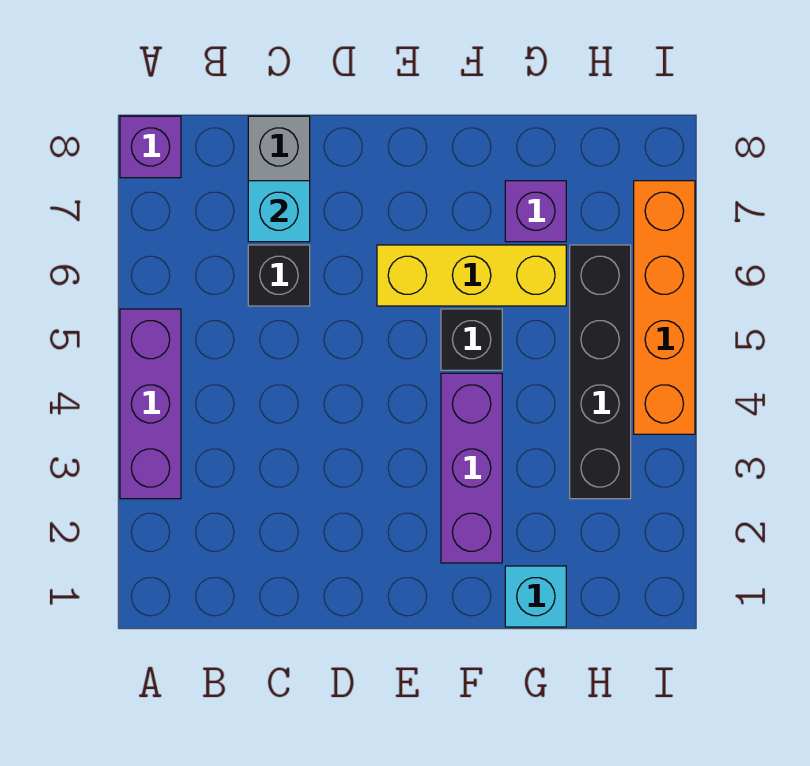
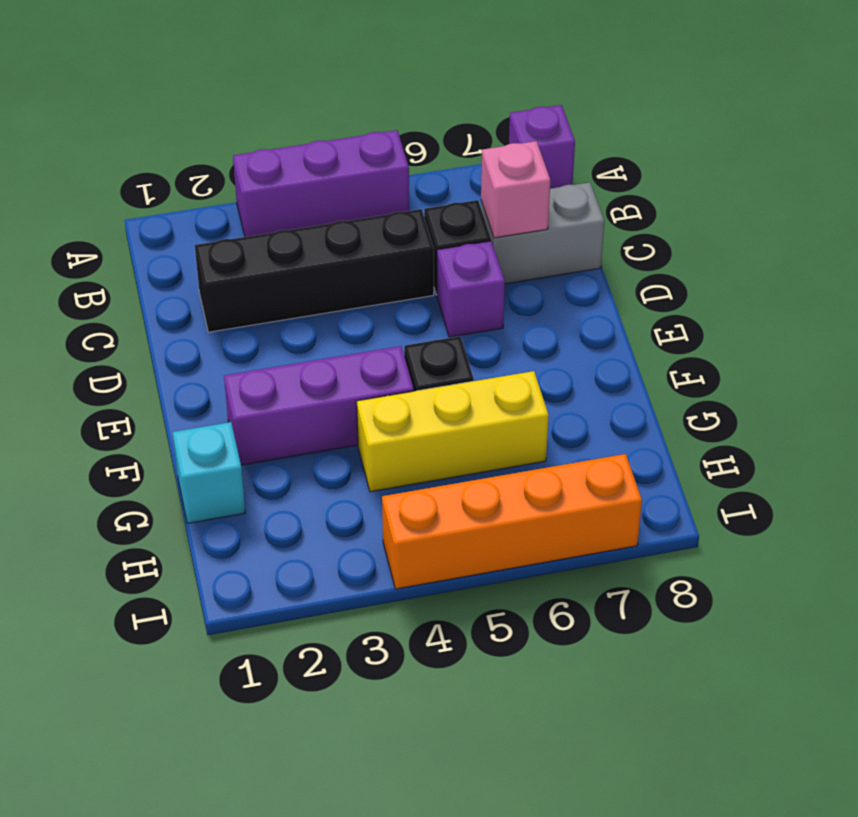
cyan 1x1 brick [248,181,310,242] -> pink 1x1 brick [481,141,550,238]
yellow 1x3 brick [377,245,566,306] -> yellow 1x3 brick turned to [357,371,549,492]
purple 1x1 brick [505,181,566,242] -> purple 1x1 brick moved to [437,241,505,337]
black 1x4 brick [570,245,631,499] -> black 1x4 brick moved to [195,209,434,332]

